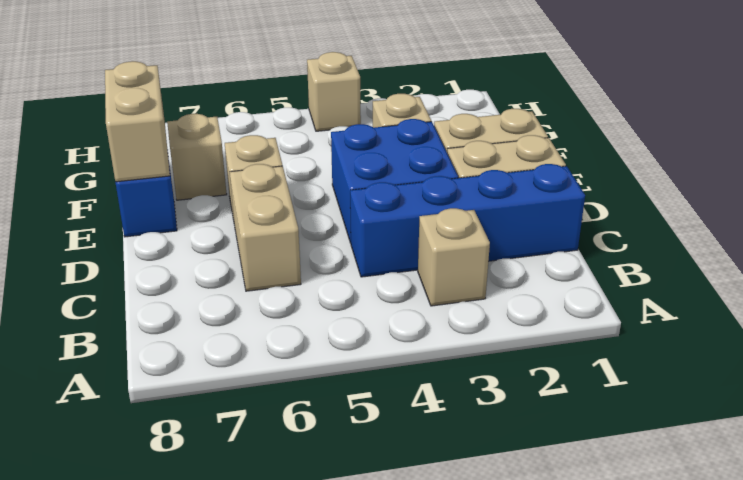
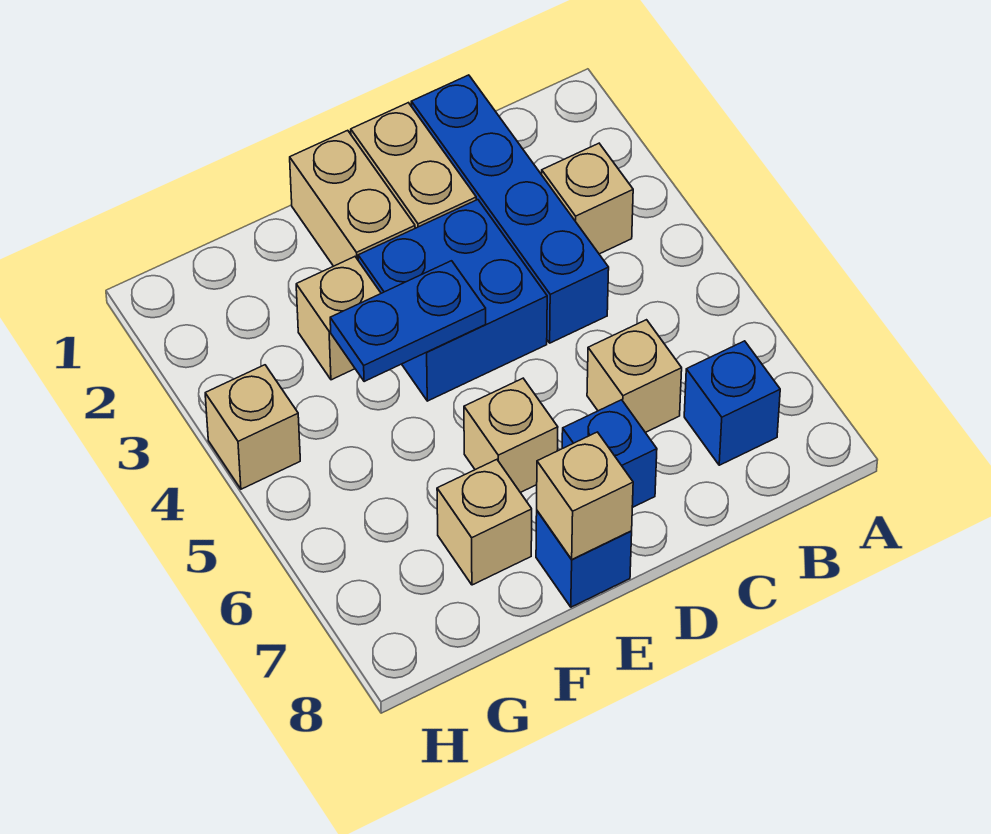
none -> blue 1x1 brick [684,341,780,465]
tan 1x2 brick [230,164,301,291] -> tan 1x1 brick [587,320,682,432]
none -> blue 1x1 brick [562,400,657,508]
none -> blue 1x2 plate [330,261,486,382]
tan 1x2 brick [105,61,170,182] -> tan 1x1 brick [537,432,633,559]

